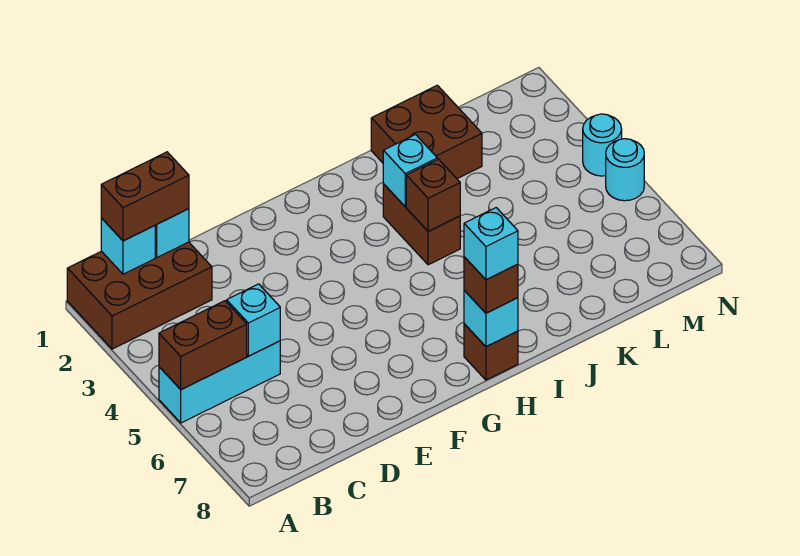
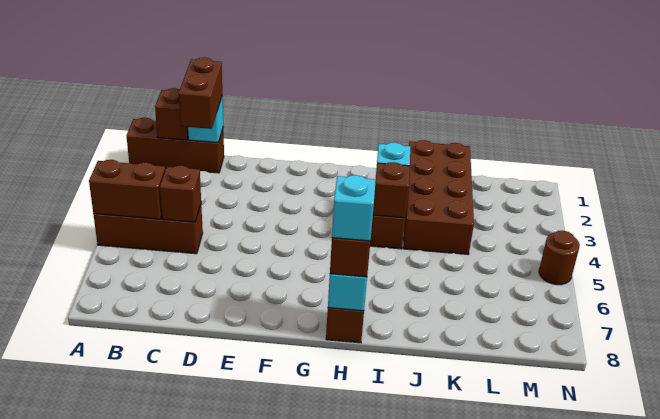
brown 2x3 brick [67,242,212,349] -> brown 1x3 brick [126,118,224,173]
cyan 1x3 brick [159,341,280,423] -> brown 1x3 brick [93,204,203,254]
cyan 1x1 brick [101,218,155,274] -> brown 1x1 brick [155,88,188,140]
brown 1x2 brick [101,152,189,241] -> brown 1x2 brick turned to [179,57,222,129]
cyan 1x1 brick [227,284,280,356] -> brown 1x1 brick [160,165,201,222]
brown 2x2 brick [371,85,482,179] -> brown 2x4 brick [403,140,474,254]
cyan 1x1 round brick [583,114,622,176] -> none
cyan 1x1 round brick [606,139,644,201] -> brown 1x1 round brick [539,231,580,285]

